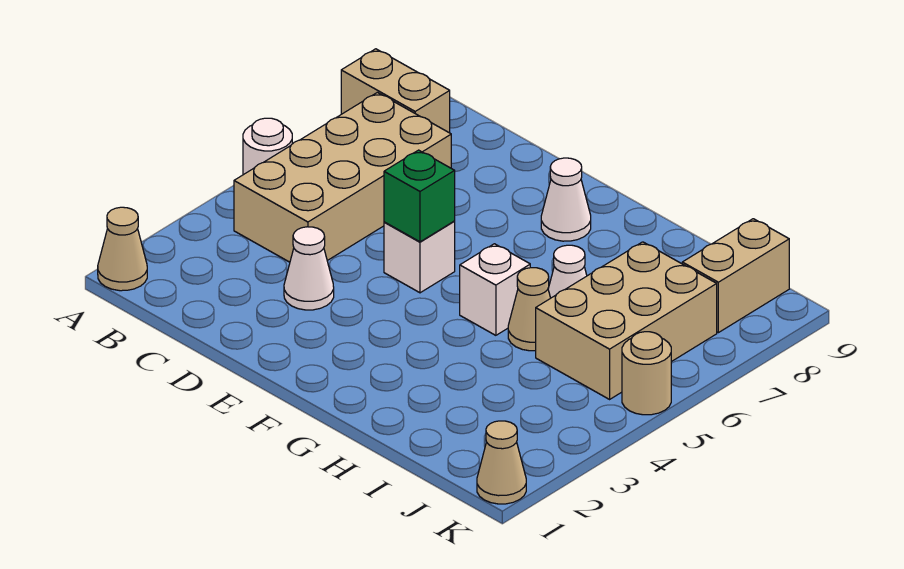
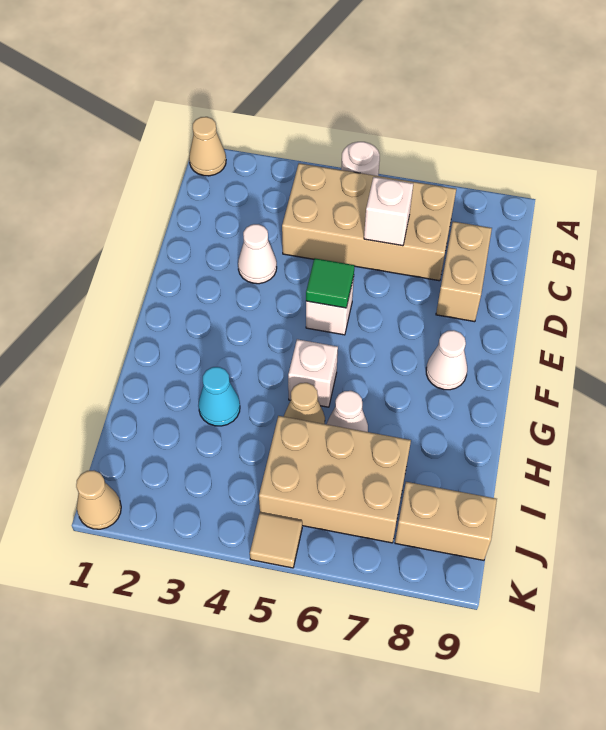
tan 1x2 brick [341,49,450,133] -> tan 1x2 brick moved to [436,222,492,322]
none -> white 1x1 brick [364,177,413,246]
green 1x1 brick [384,150,455,242] -> green 1x1 tile [306,258,355,308]
none -> cyan 1x1 cone [198,367,240,426]
tan 1x1 round brick [622,332,671,415] -> tan 1x1 tile [250,513,302,568]

